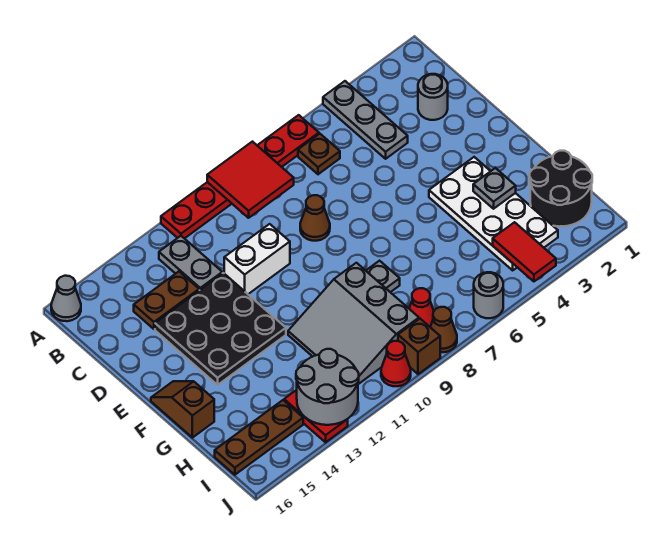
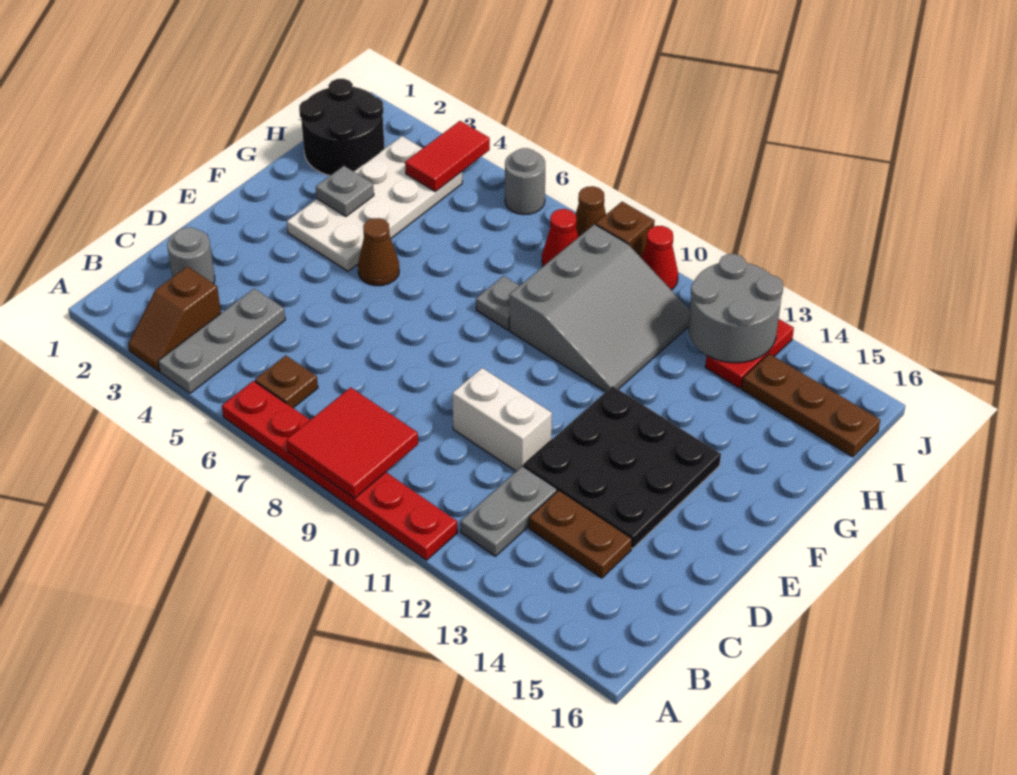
grey 1x1 cone [51,276,81,321] -> none
brown 1x1 cone [300,195,330,241] -> brown 1x1 cone moved to [358,218,399,286]
brown 1x2 slope [151,381,214,438] -> brown 1x2 slope moved to [128,267,221,371]

